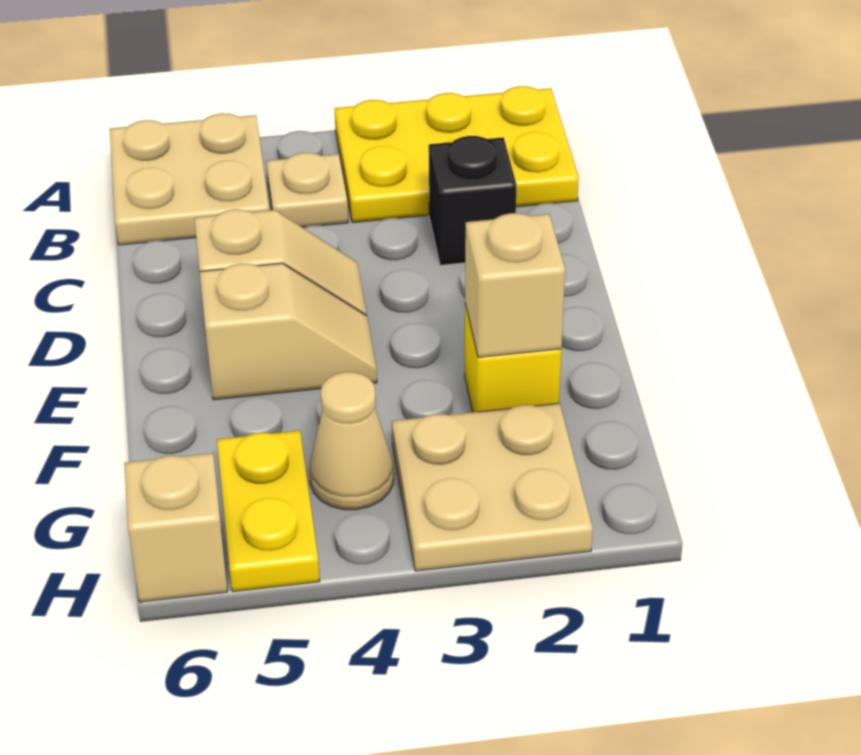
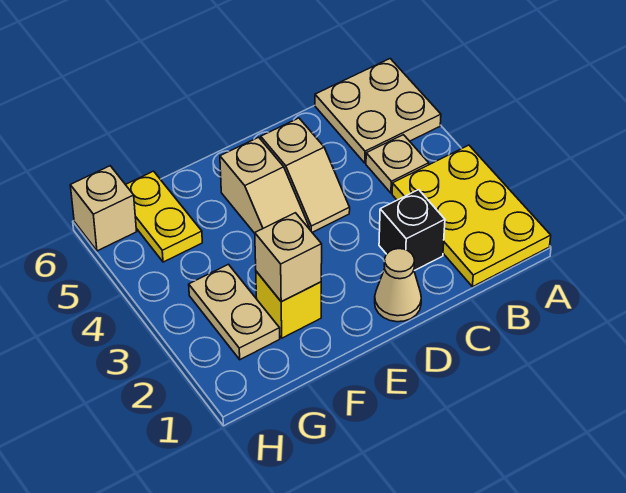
tan 2x2 plate [392,403,593,571] -> tan 1x2 plate [189,264,280,360]
tan 1x1 cone [310,372,394,510] -> tan 1x1 cone moved to [375,249,421,322]
yellow 1x2 plate [217,431,320,592] -> yellow 1x2 plate turned to [126,171,202,262]

